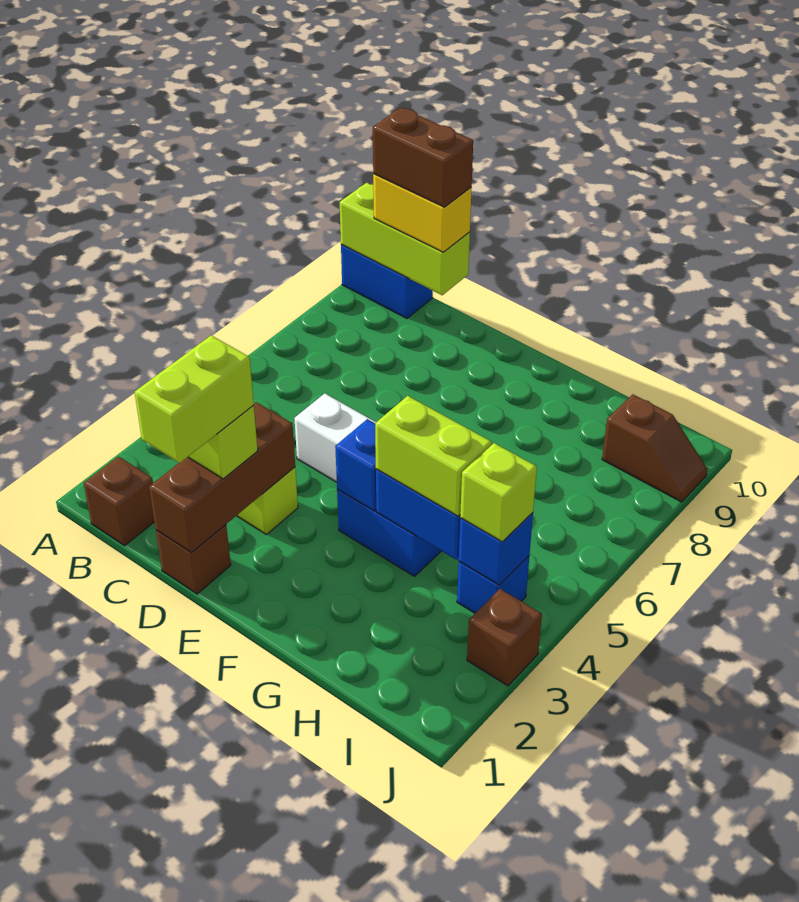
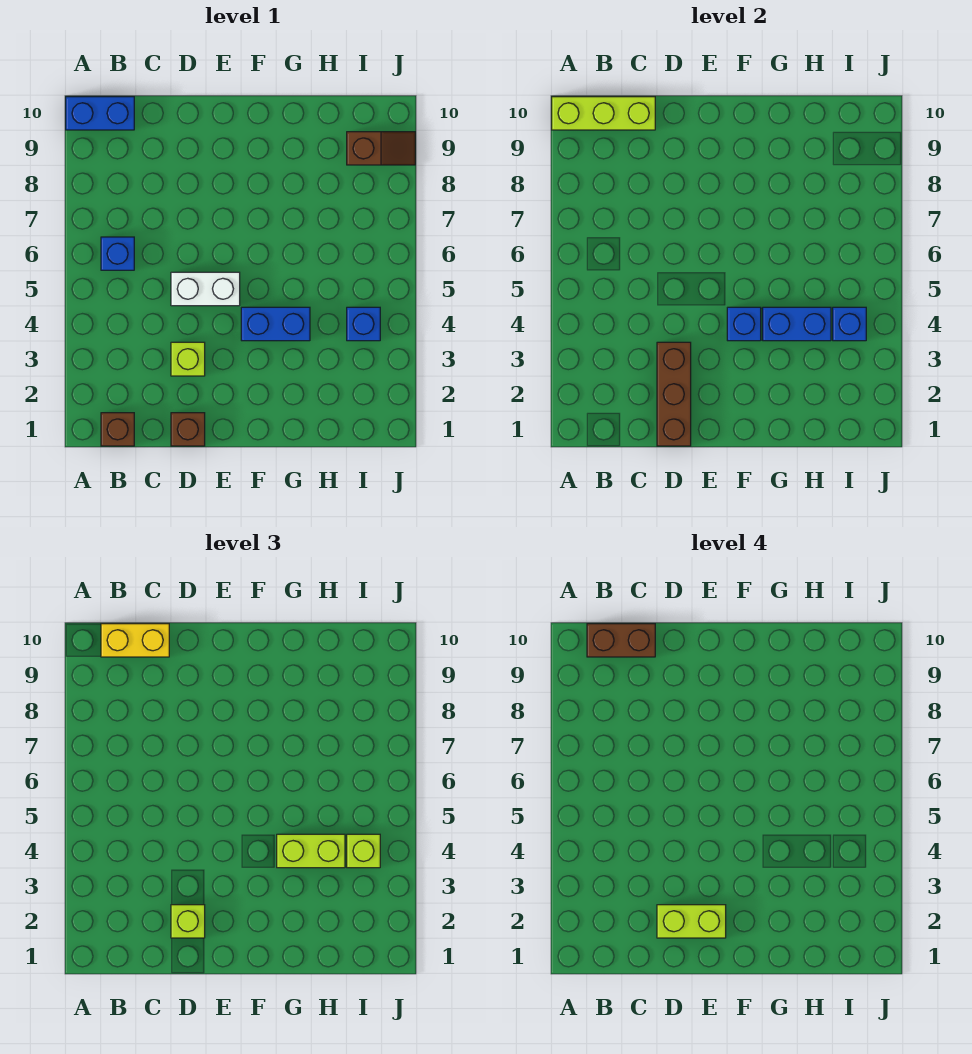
none -> blue 1x1 brick [101,237,134,270]
lime 1x2 brick [135,335,254,463] -> lime 1x2 brick turned to [657,905,726,938]
brown 1x1 brick [467,589,542,686] -> none

